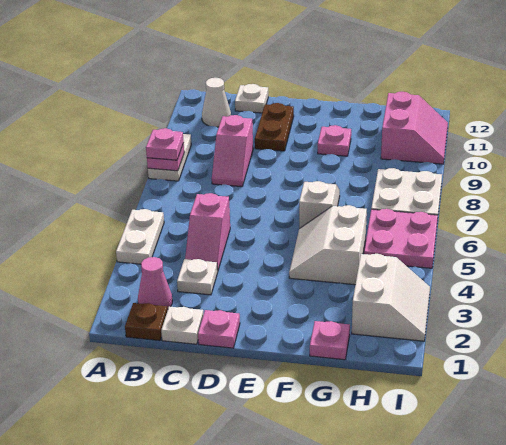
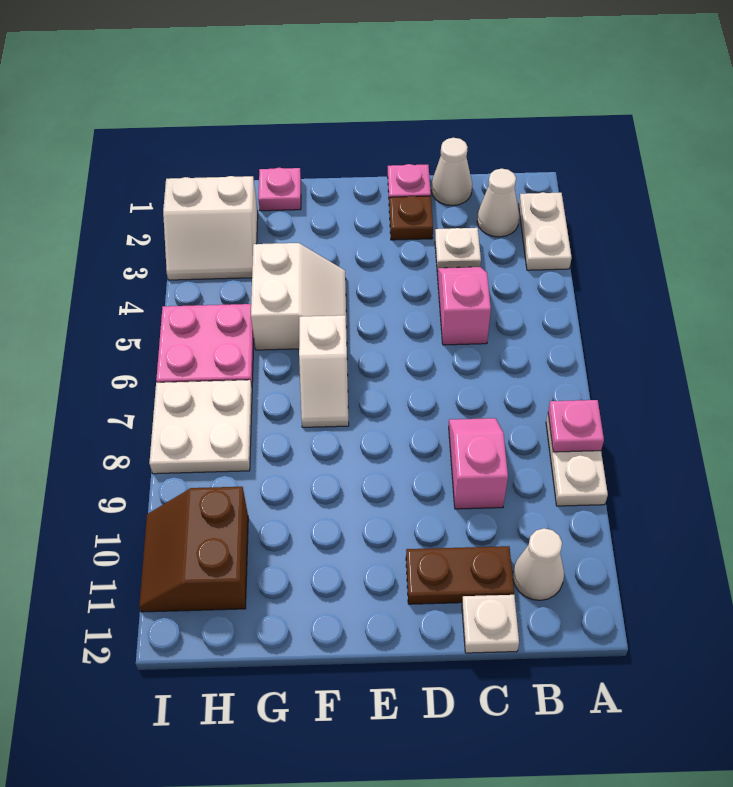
white 1x2 plate [116,209,164,264] -> white 1x2 plate moved to [519,192,572,270]
pink 1x1 plate [146,128,184,160] -> none
brown 1x1 plate [125,303,168,341] -> brown 1x1 plate moved to [389,196,433,240]
pink 1x1 cone [138,257,172,310] -> white 1x1 cone [477,169,519,237]
white 1x1 plate [161,307,203,344] -> white 1x1 cone [431,138,472,206]
brown 1x2 plate [255,103,294,151] -> brown 1x2 plate turned to [406,546,514,604]
pink 1x1 plate [318,125,351,156] -> none
white 2x2 slope [352,254,430,341] -> white 2x2 slope turned to [163,176,258,280]
pink 2x2 slope [381,92,448,164] -> brown 2x2 slope [139,487,248,612]

